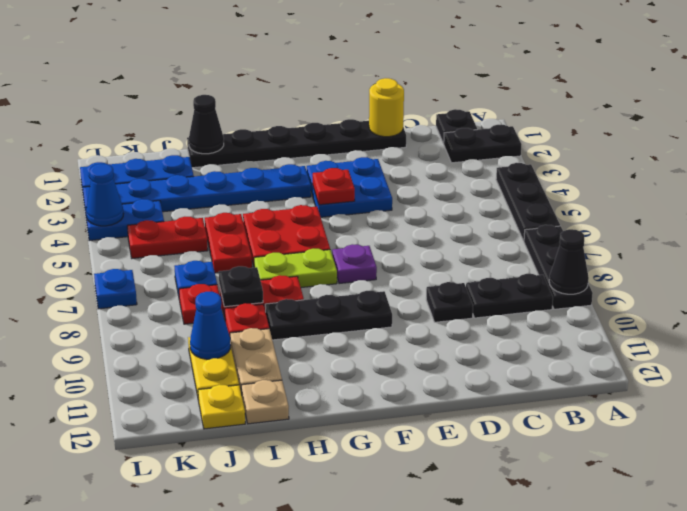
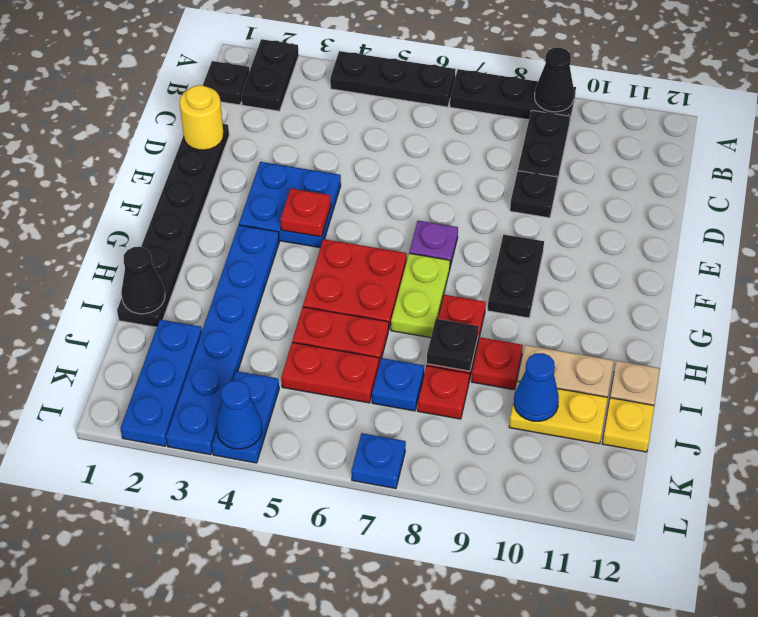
black 1x3 plate [265,291,392,340] -> black 1x2 plate [488,234,544,318]
red 1x2 plate [127,217,208,258] -> red 1x2 plate turned to [281,342,379,403]

